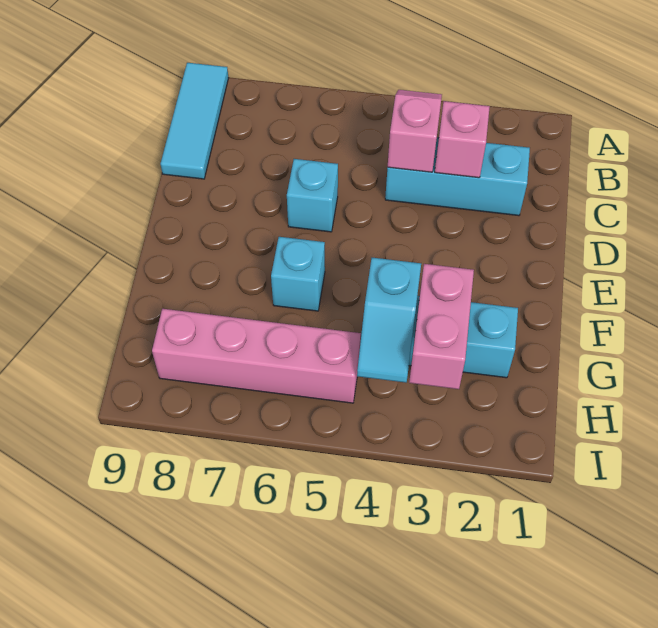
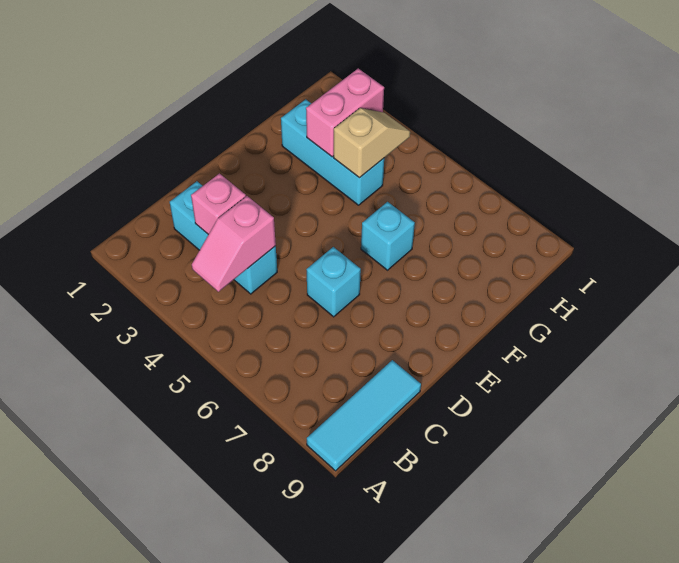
cyan 1x2 slope [357,258,421,383] -> tan 1x2 slope [334,108,410,178]
pink 1x4 brick [152,309,361,403] -> none

